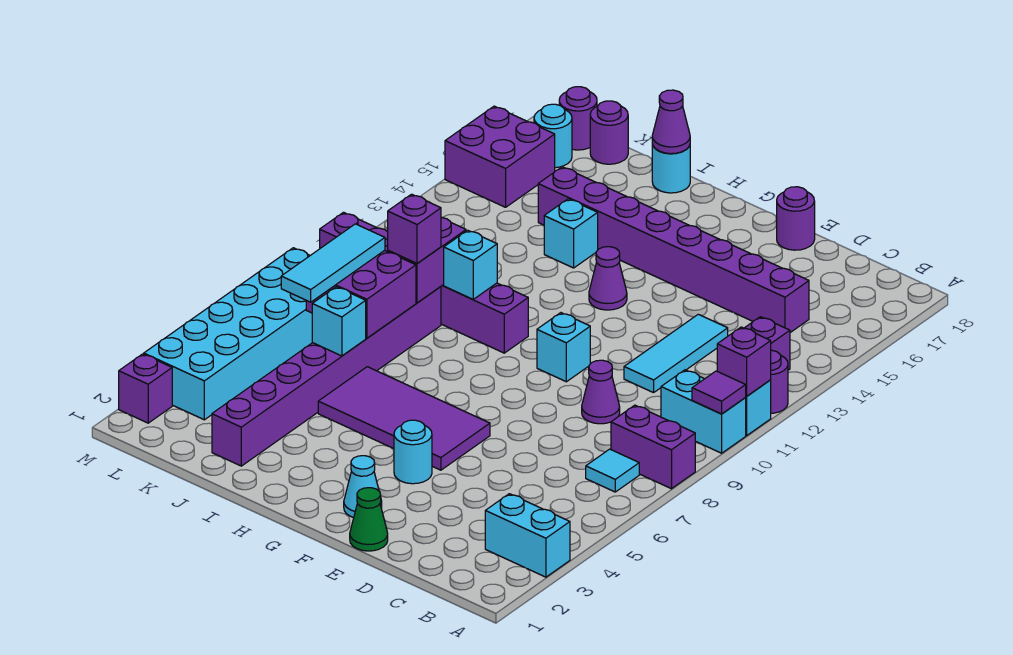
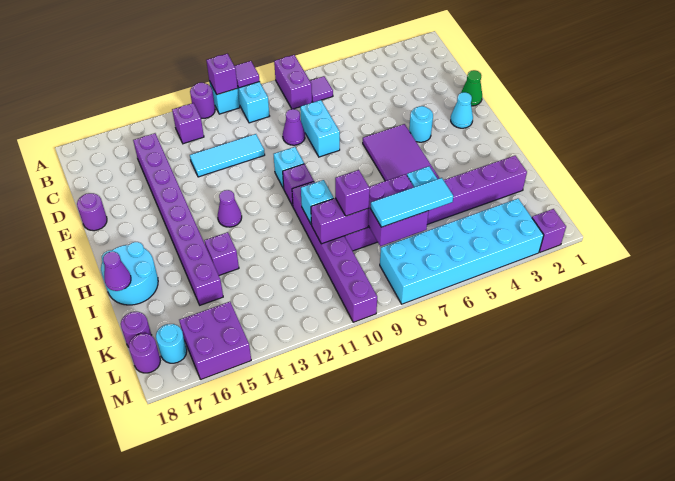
cyan 1x2 brick [485,494,570,577] -> cyan 1x2 brick moved to [300,100,340,157]
cyan 1x1 tile [586,449,639,492] -> purple 1x1 tile [310,76,333,102]
none -> purple 1x1 brick [283,164,314,206]
cyan 1x1 brick [544,199,598,268] -> purple 1x1 brick [204,232,239,275]
cyan 1x1 round brick [652,144,690,193] -> cyan 2x2 round brick [101,242,158,305]

